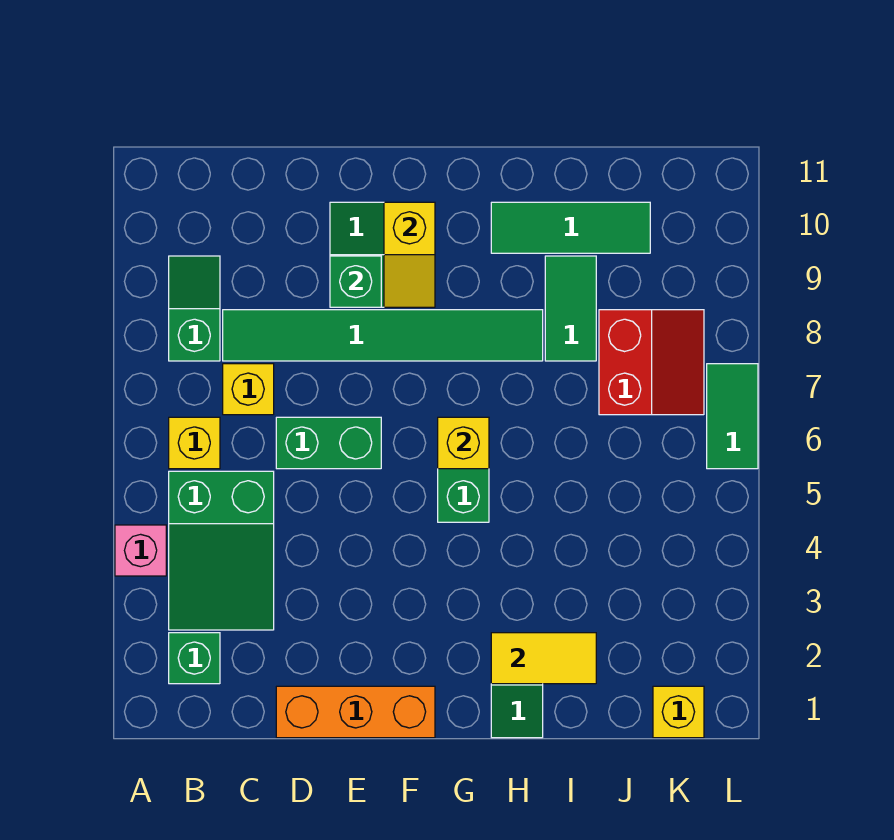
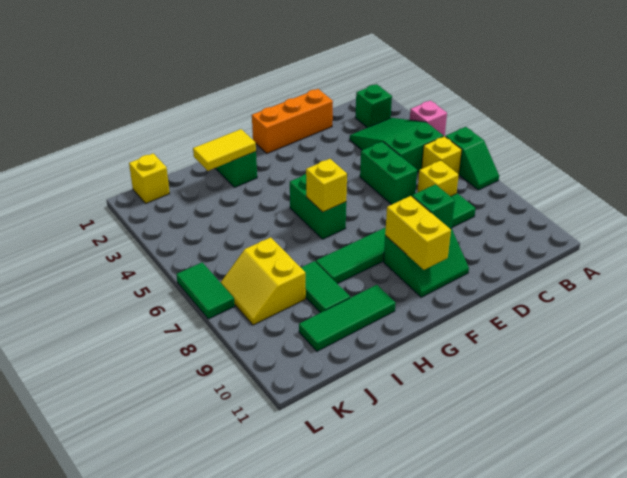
green 1x2 slope [169,256,220,361] -> green 1x2 slope moved to [445,127,499,190]
green 1x2 brick [276,417,381,469] -> green 1x2 brick turned to [360,142,417,205]
yellow 1x2 slope [384,202,435,307] -> yellow 1x2 brick [385,196,451,270]
red 2x2 slope [599,310,704,415] -> yellow 2x2 slope [221,237,306,325]

